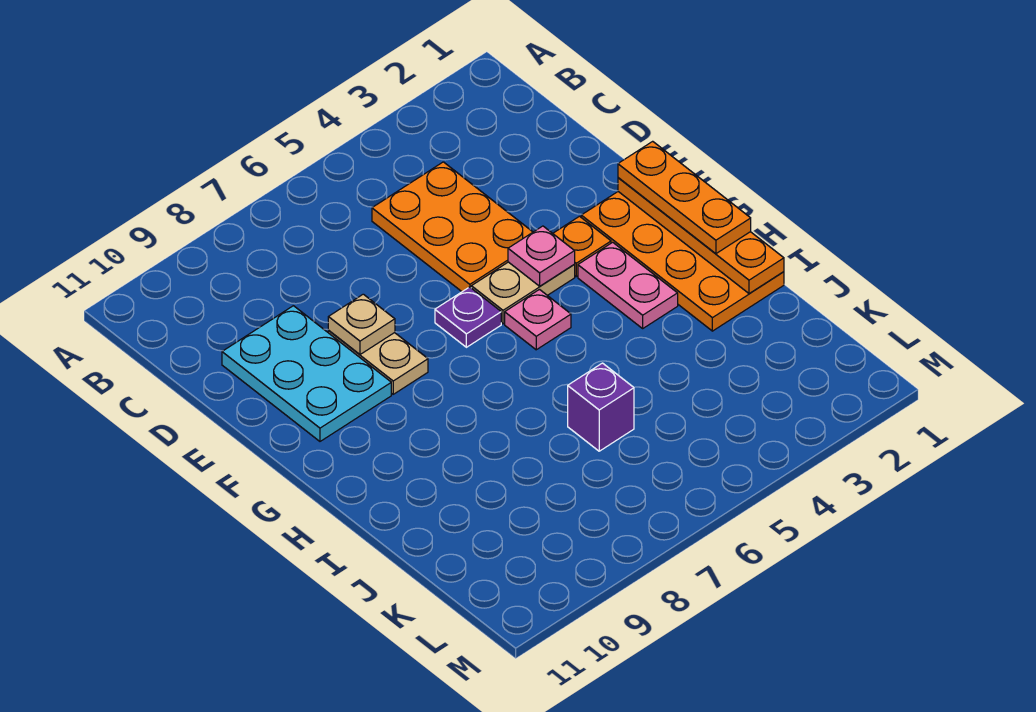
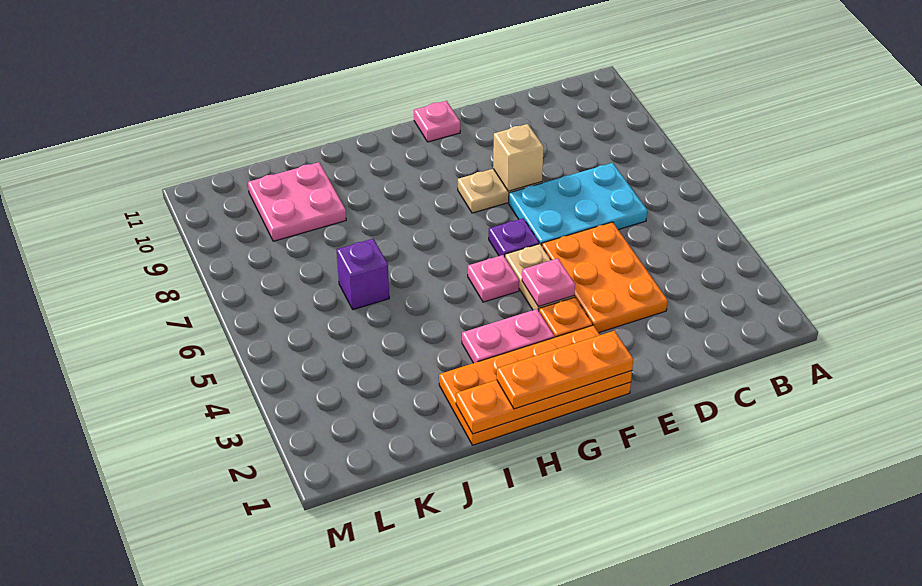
orange 2x3 plate [372,162,533,292] -> orange 2x3 plate turned to [542,222,668,333]
cyan 2x3 plate [222,306,391,441] -> cyan 2x3 plate moved to [509,163,647,246]
tan 1x1 plate [328,294,395,354] -> tan 1x1 brick [493,124,544,191]
none -> pink 1x1 plate [414,101,460,142]
none -> pink 2x2 plate [248,162,346,241]

